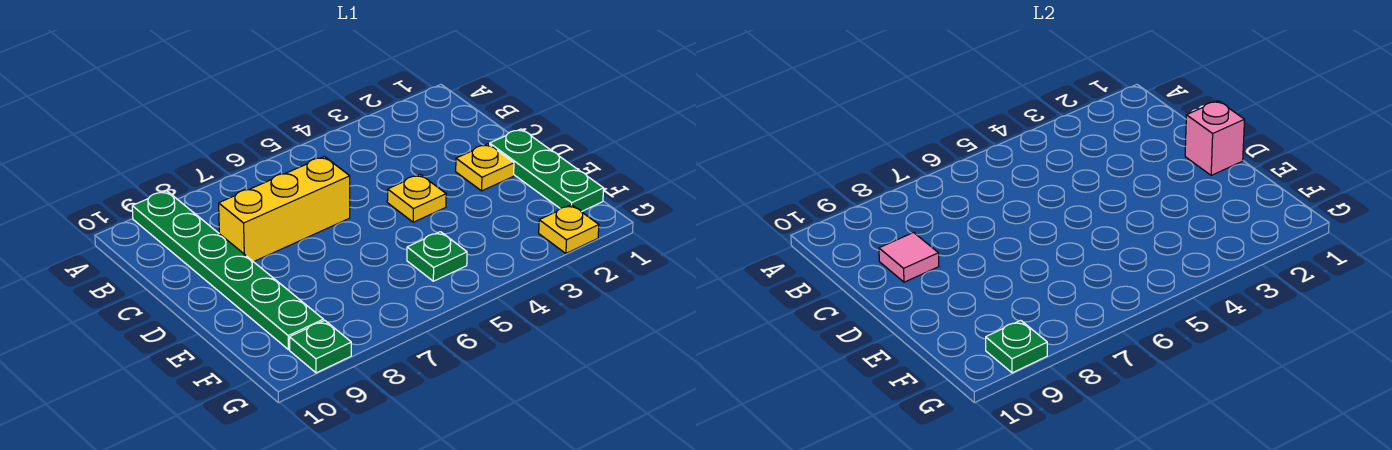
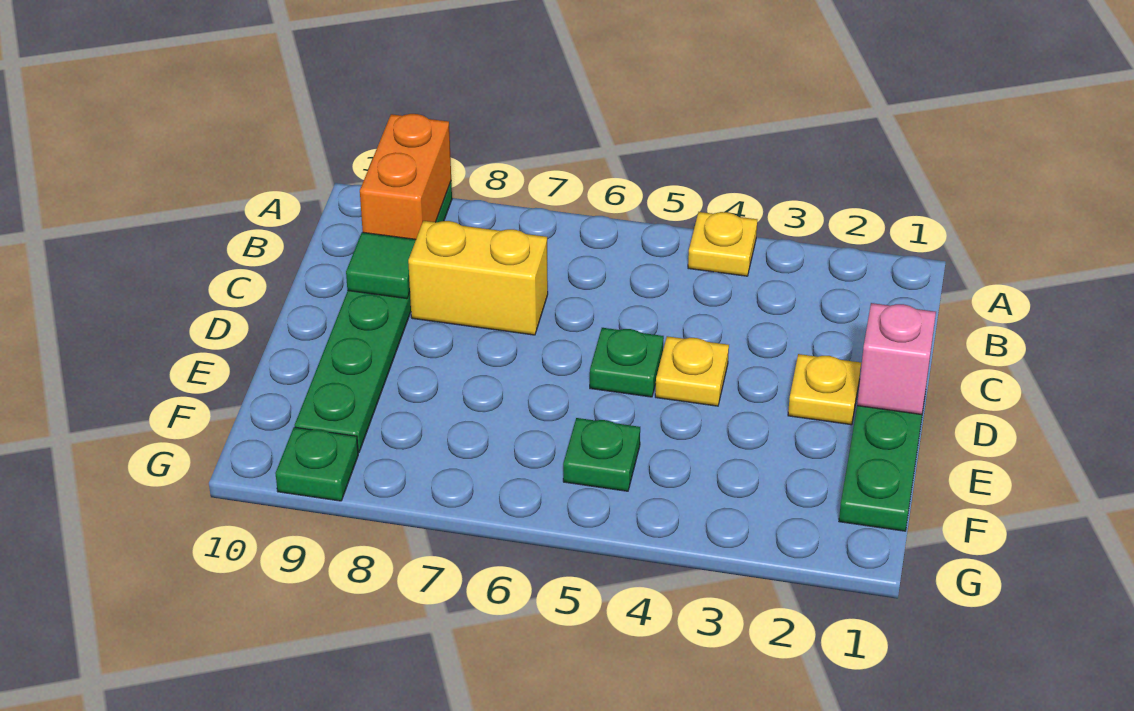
none -> orange 1x2 brick [360,114,451,239]
yellow 1x3 brick [219,156,350,262] -> yellow 1x2 brick [408,221,548,335]
pink 1x1 tile [879,233,939,282] -> green 1x1 tile [346,232,416,299]
yellow 1x1 plate [539,205,599,253] -> yellow 1x1 plate moved to [688,212,757,276]
green 1x1 plate [986,320,1047,373] -> green 1x1 plate moved to [590,328,664,397]

